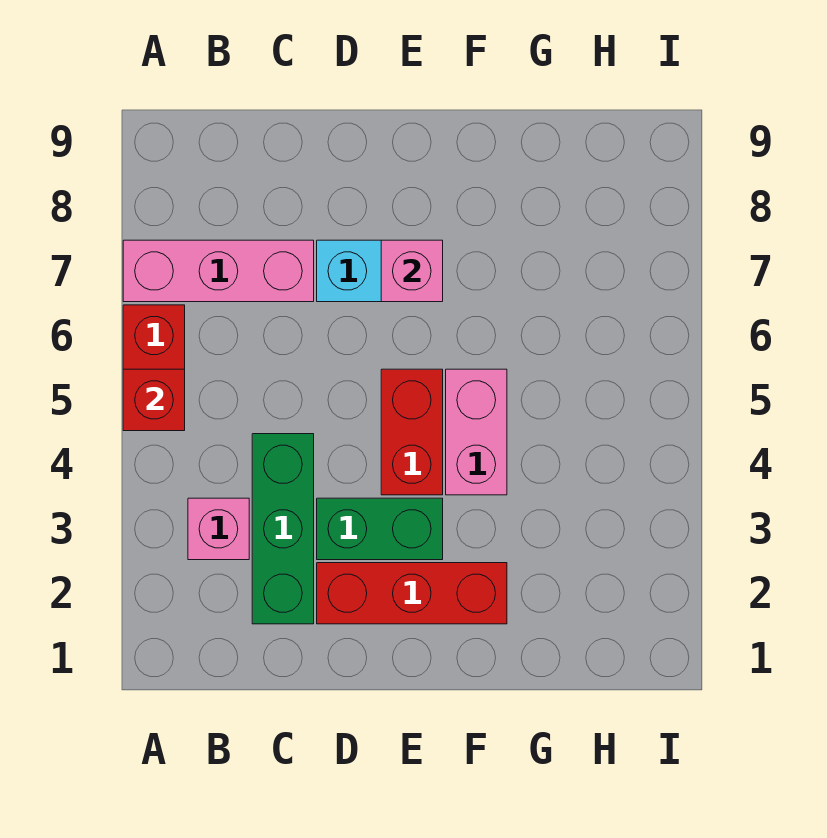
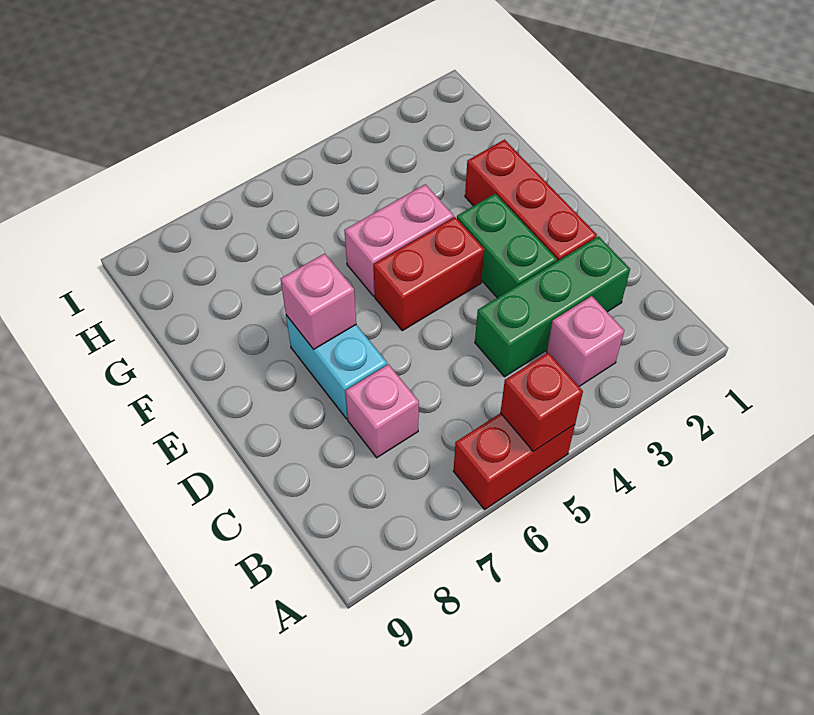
pink 1x3 brick [123,240,314,302] -> pink 1x1 brick [346,364,419,458]

